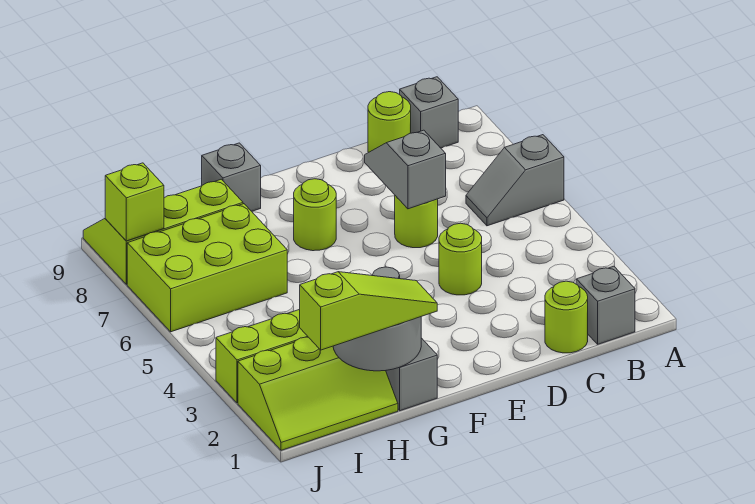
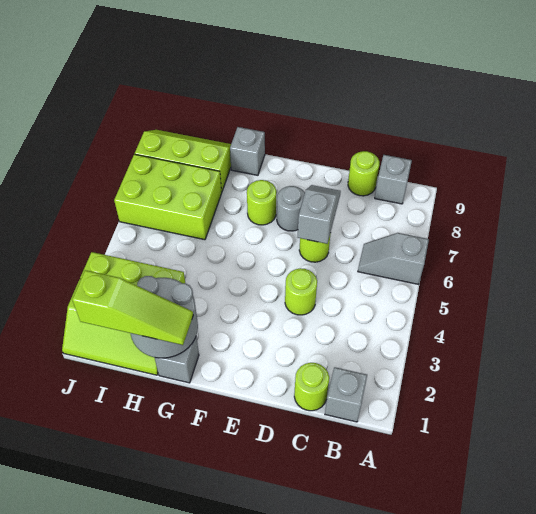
none -> grey 1x1 round brick [277,186,305,231]
lime 1x1 brick [105,163,164,241] -> none

